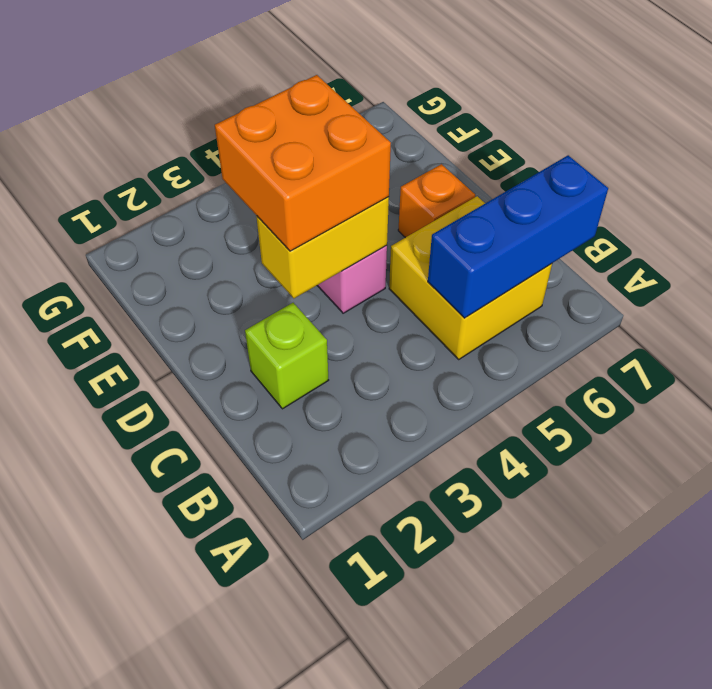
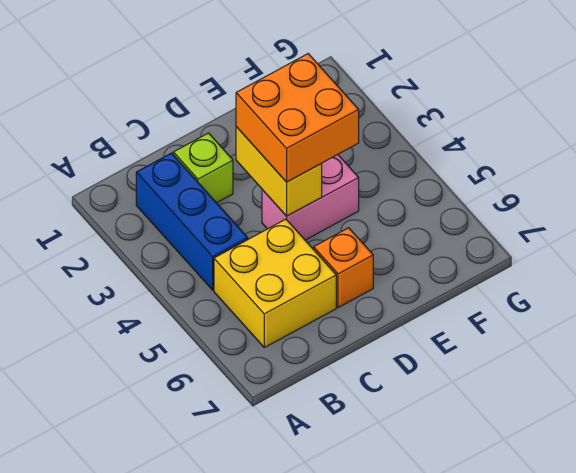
blue 1x3 brick [428,155,608,318] -> blue 1x3 brick moved to [136,153,248,290]

